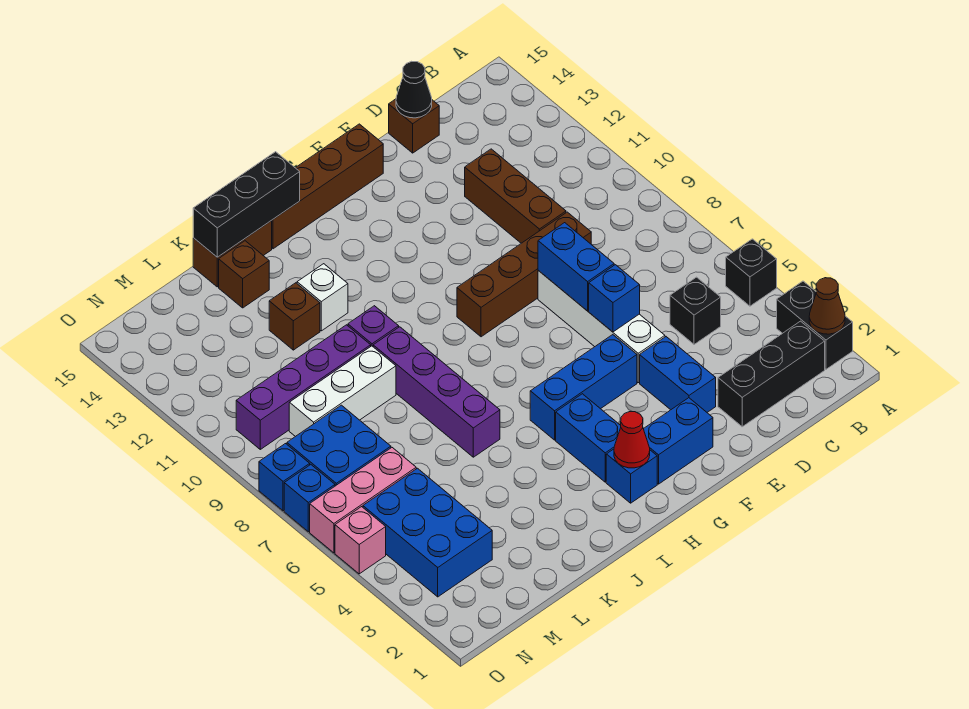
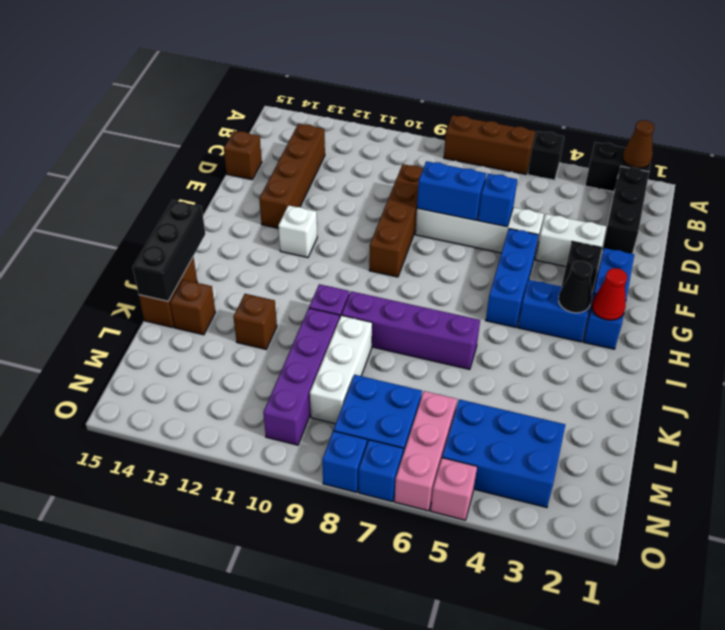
black 1x1 brick [670,277,721,344] -> black 1x1 brick moved to [562,242,602,293]
brown 1x3 brick [465,149,566,243] -> brown 1x3 brick moved to [444,115,535,174]
black 1x1 cone [396,61,432,118] -> black 1x1 cone moved to [559,261,592,313]
blue 1x2 brick [640,337,716,412] -> white 1x2 brick [536,214,607,267]
brown 1x4 brick [271,124,383,249] -> brown 1x4 brick moved to [259,124,325,228]
white 1x1 brick [297,264,348,331] -> white 1x1 brick moved to [278,205,317,258]

